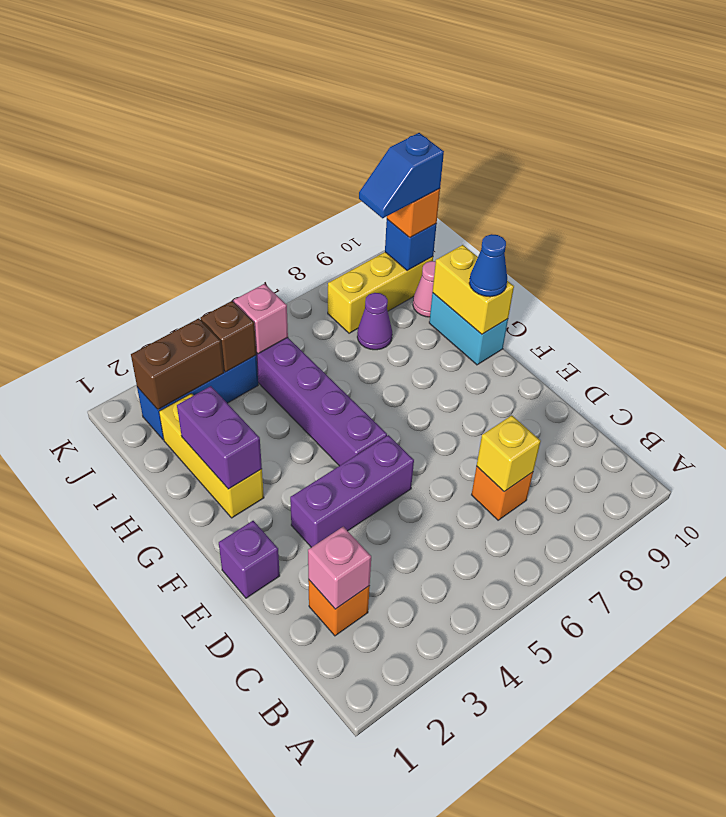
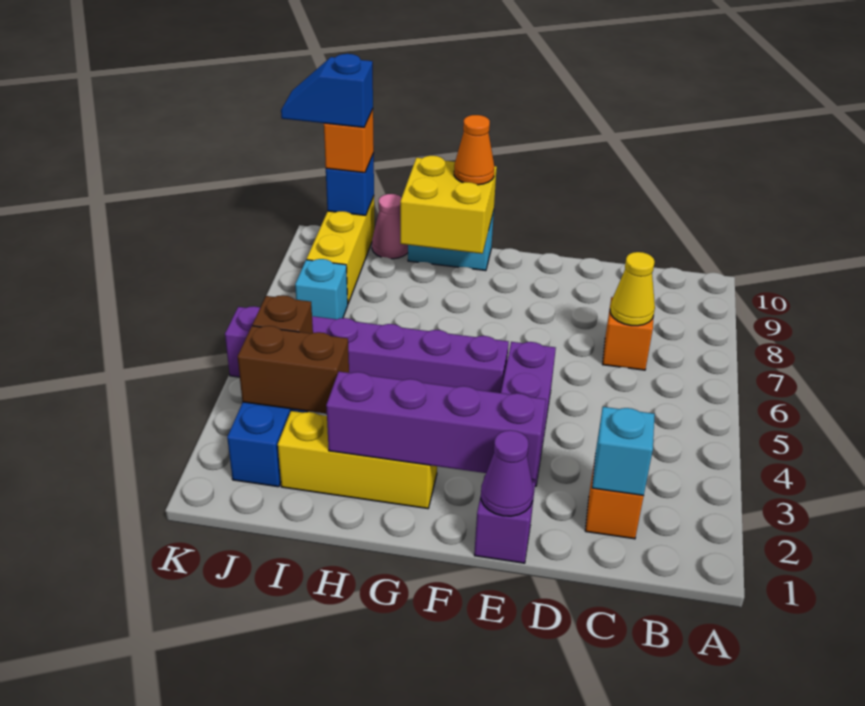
pink 1x1 brick [308,527,371,609] -> cyan 1x1 brick [592,407,655,496]
yellow 1x1 brick [477,415,541,492] -> yellow 1x1 cone [610,252,655,326]
purple 1x2 brick [177,386,262,489] -> purple 1x4 brick [326,372,546,480]
yellow 1x2 brick [433,245,514,335] -> yellow 2x2 brick [400,156,497,254]
blue 1x1 cone [469,234,507,297] -> orange 1x1 cone [454,115,494,185]
purple 1x1 cone [357,293,392,350] -> purple 1x1 cone moved to [481,430,533,516]
brown 1x2 brick [131,318,224,410] -> brown 1x2 brick turned to [238,326,349,414]
pink 1x1 brick [234,284,288,354] -> none
none -> cyan 1x1 brick [295,259,348,319]
blue 1x2 slope [359,133,444,218] -> blue 1x2 slope turned to [281,54,373,127]

